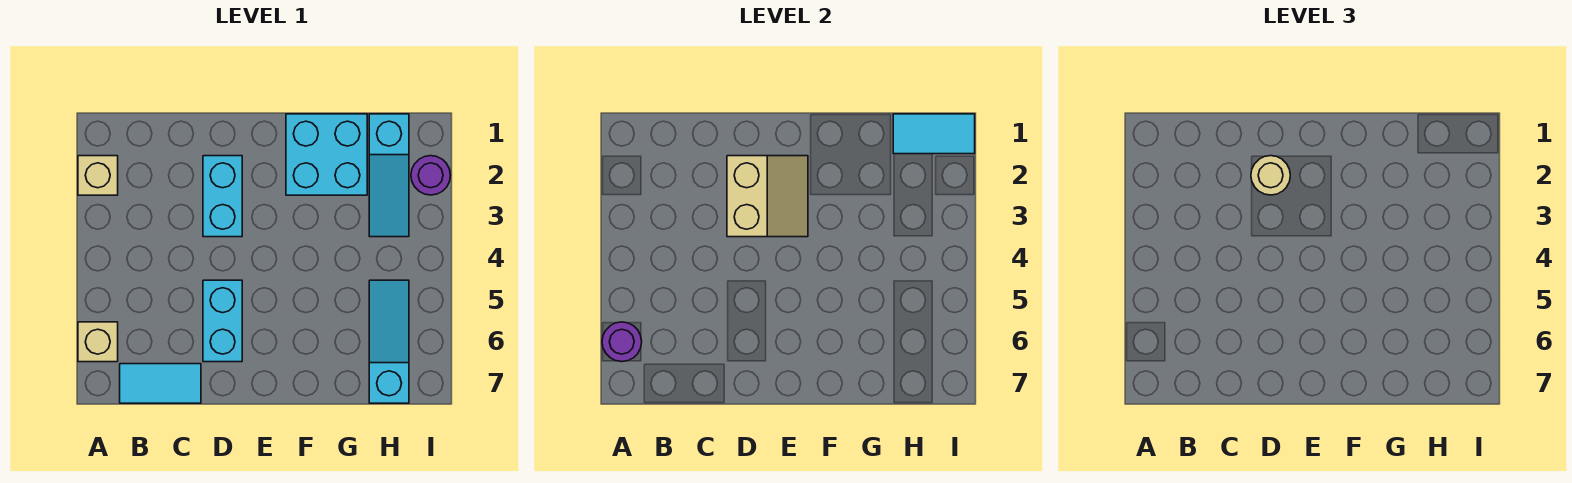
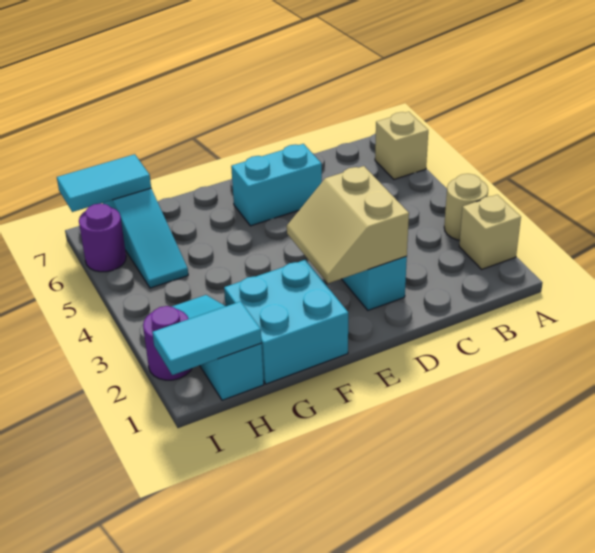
purple 1x1 round brick [602,322,642,362] -> purple 1x1 round brick moved to [79,203,126,272]
cyan 1x2 tile [120,364,201,403] -> cyan 1x2 tile moved to [57,154,151,212]
tan 1x1 round brick [1251,156,1290,195] -> tan 1x1 round brick moved to [444,174,488,240]
cyan 1x2 brick [203,280,242,362] -> cyan 1x2 brick turned to [231,144,322,226]

